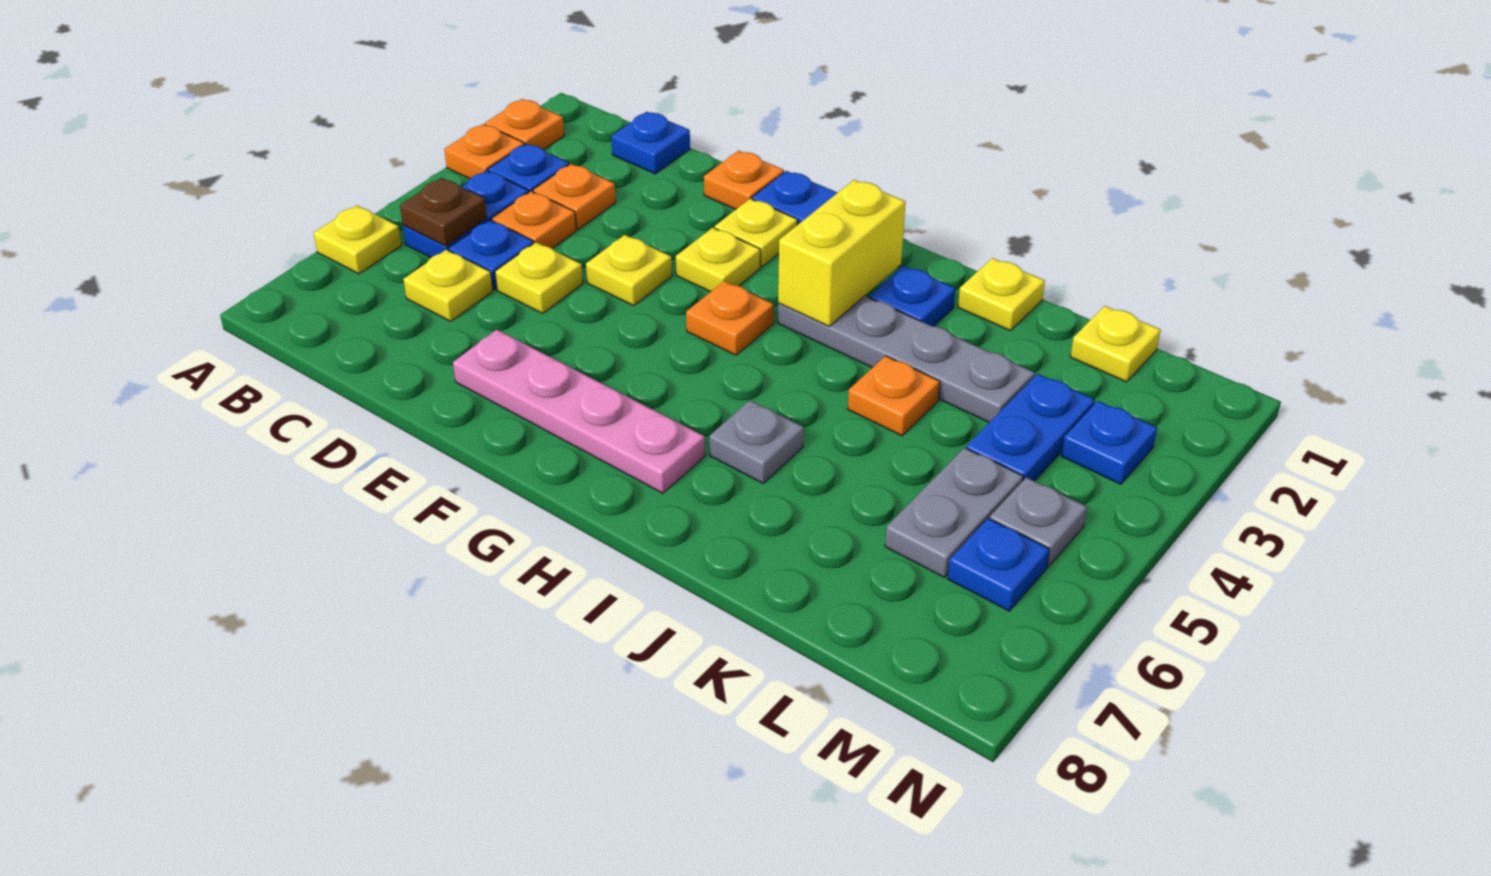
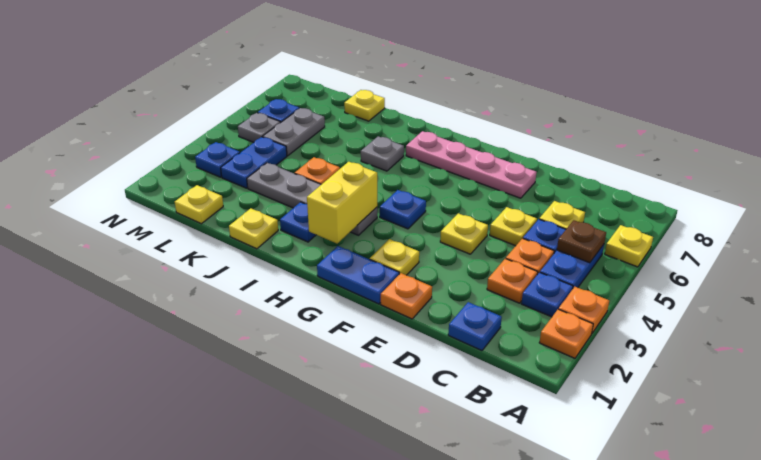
yellow 1x1 plate [676,228,760,292] -> yellow 1x1 plate moved to [344,90,385,121]
orange 1x1 plate [686,281,774,355] -> blue 1x1 plate [380,190,426,229]

